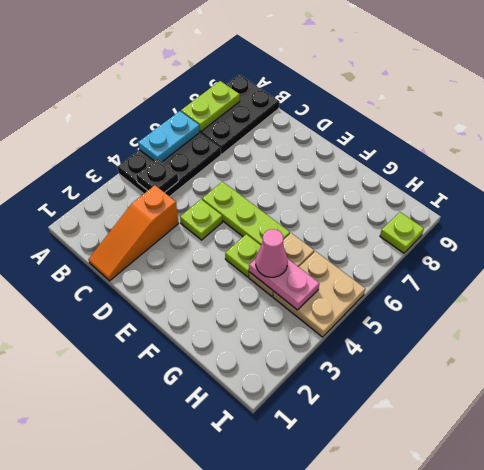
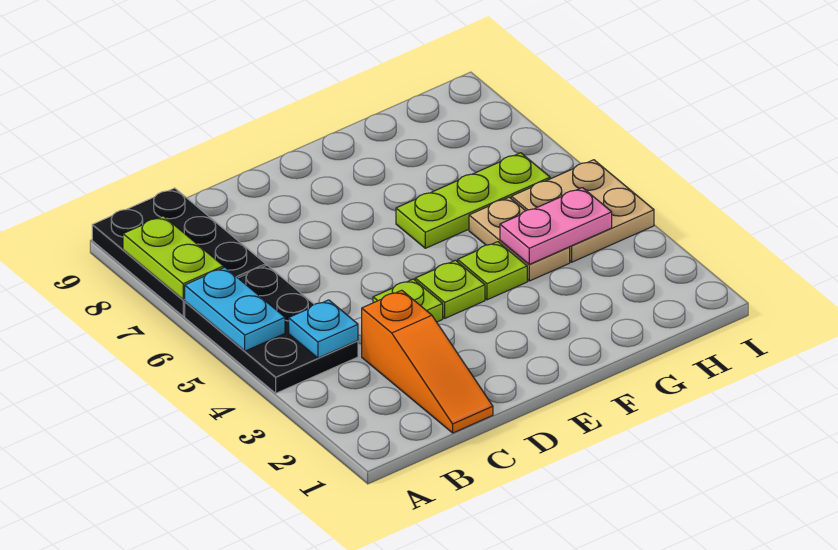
black 1x1 plate [136,159,178,193] -> cyan 1x1 plate [289,300,358,358]
lime 1x3 plate [202,182,290,245] -> lime 1x3 plate moved to [396,153,550,248]
pink 1x1 cone [256,229,288,277] -> none
lime 1x1 plate [380,212,424,253] -> lime 1x1 plate moved to [415,260,485,318]

